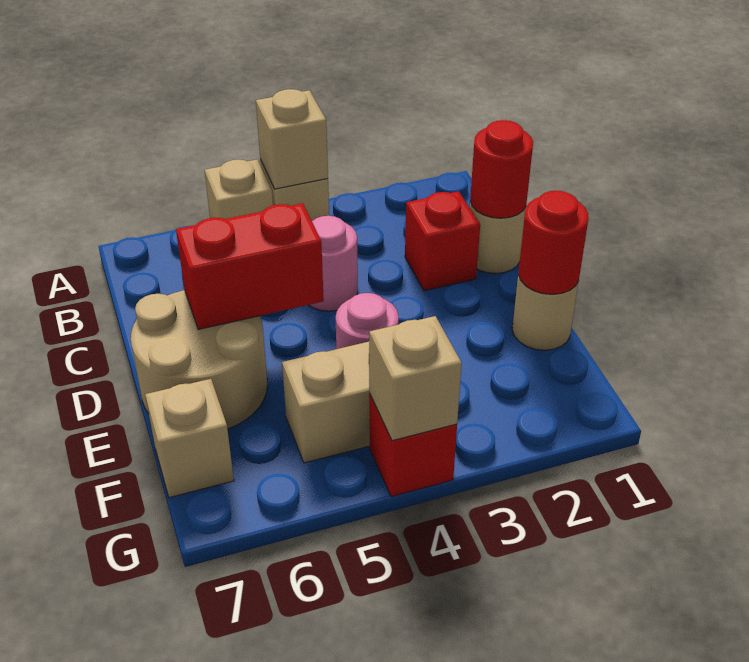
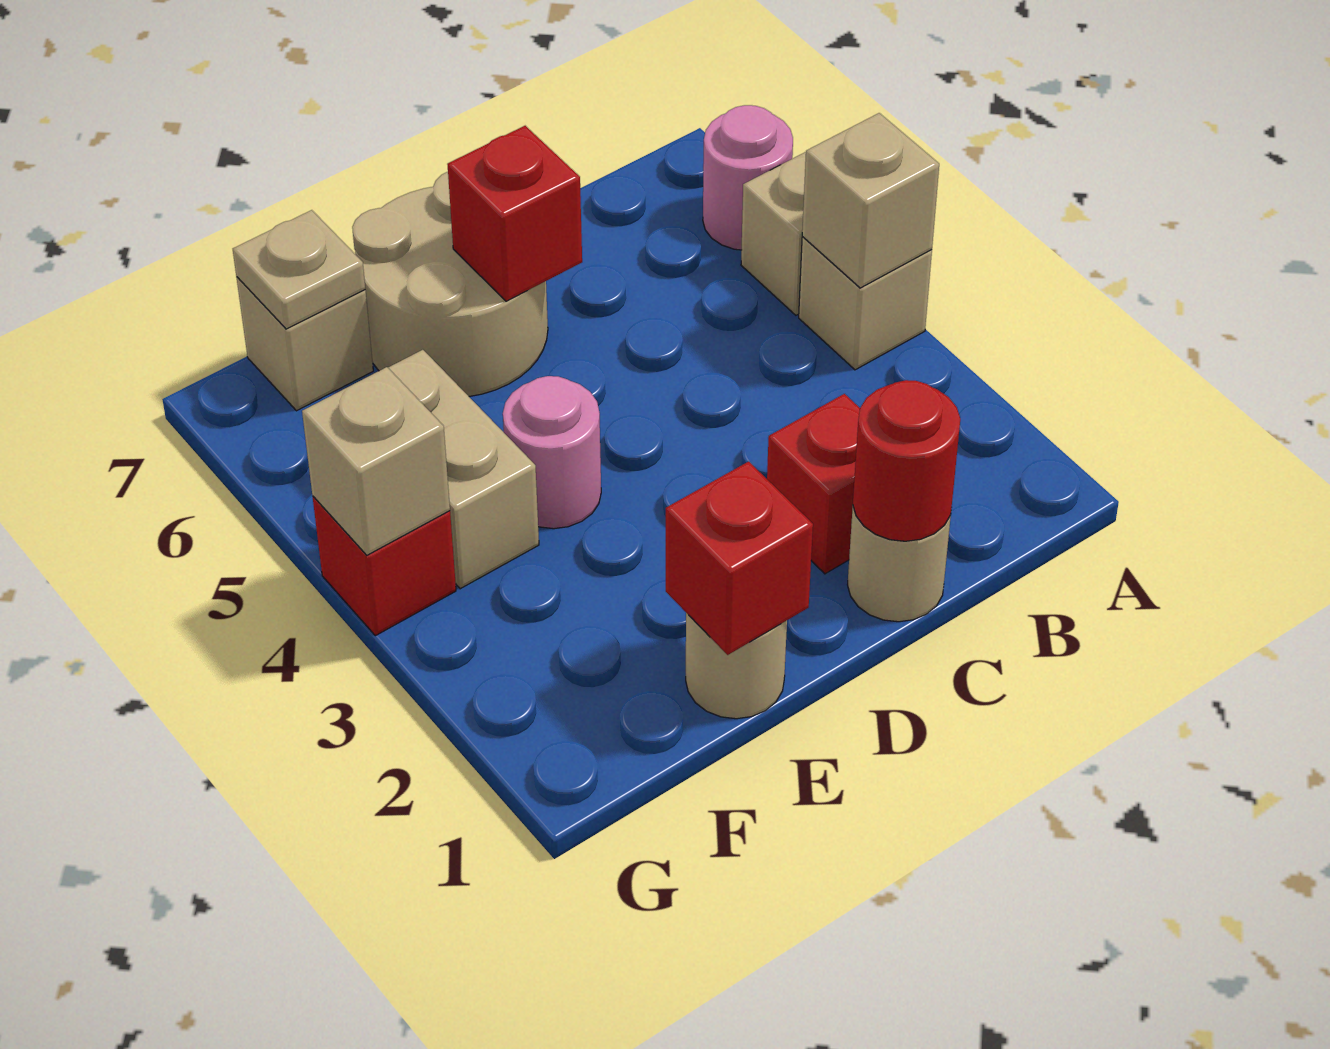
pink 1x1 round brick [309,216,358,311] -> pink 1x1 round brick moved to [703,105,793,250]
red 1x2 brick [176,203,324,330] -> red 1x1 brick [447,126,582,301]
red 1x1 round brick [518,191,588,294] -> red 1x1 brick [666,462,813,655]
none -> tan 1x1 plate [233,210,365,329]

